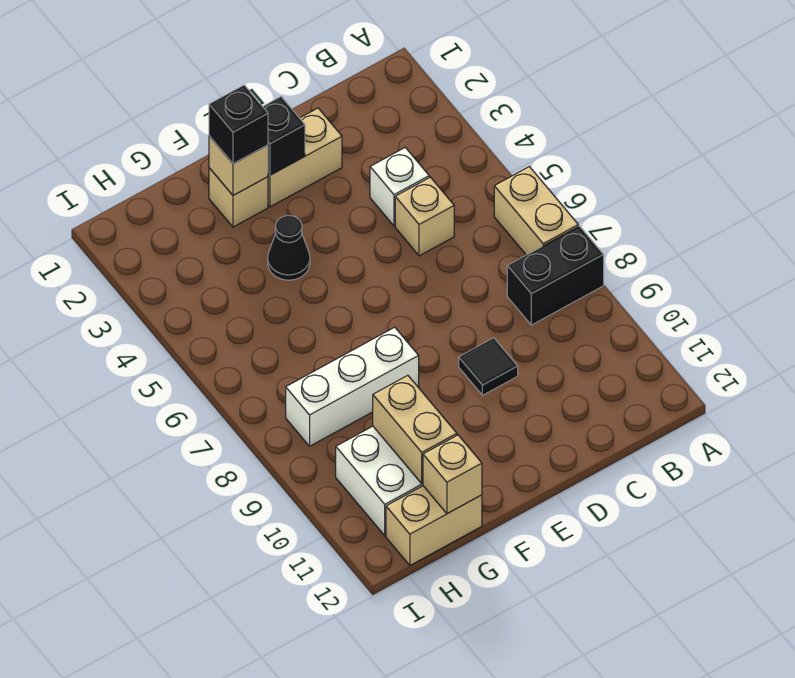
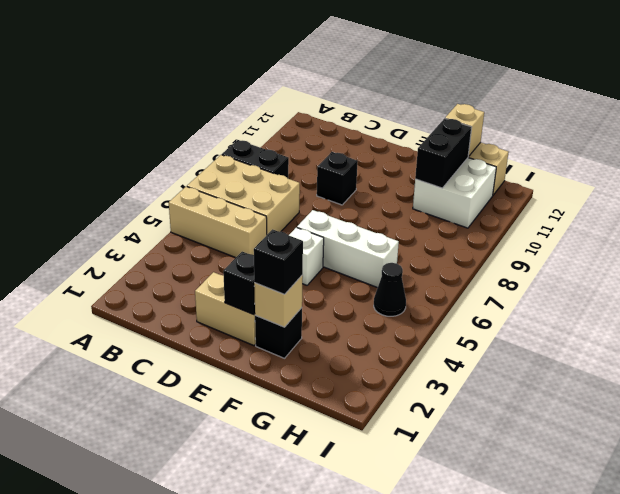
tan 1x2 brick [494,167,578,255] -> tan 2x3 brick [187,155,300,234]
white 1x1 brick [370,148,429,226] -> white 1x1 brick moved to [289,227,324,285]
tan 1x1 brick [395,177,454,256] -> tan 1x3 brick [169,187,267,258]
black 1x1 tile [459,338,518,395] -> black 1x1 brick [317,152,358,205]
tan 1x1 brick [209,168,268,227] -> black 1x1 brick [255,308,302,358]
black 1x1 cone [268,215,310,280] -> black 1x1 cone moved to [374,263,406,316]
white 1x3 brick [286,327,419,446] -> white 1x3 brick moved to [297,210,399,288]
tan 1x2 brick [373,375,457,484] -> black 1x2 brick [415,118,472,188]

